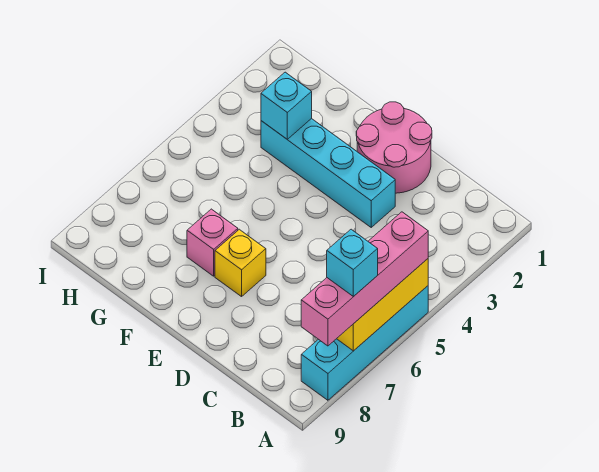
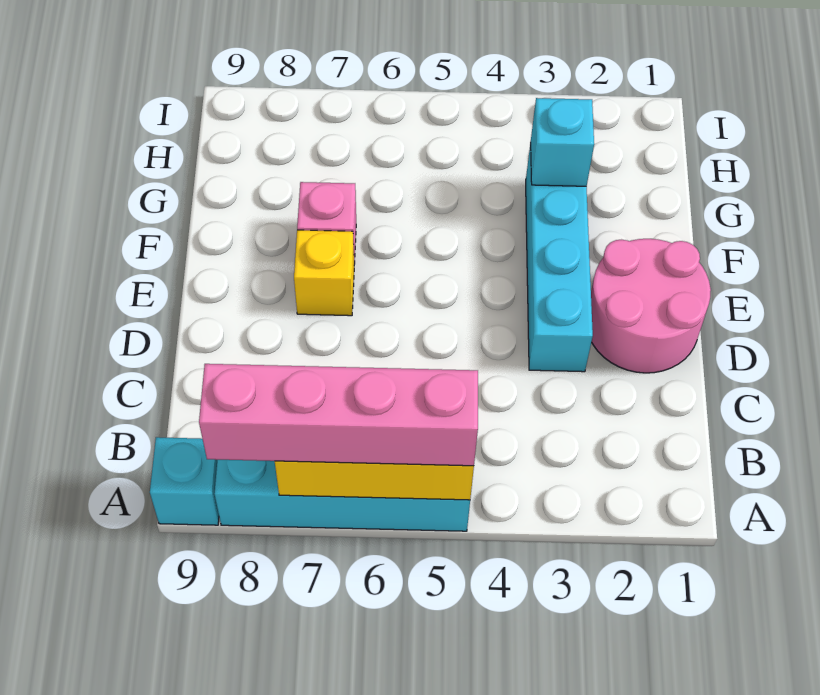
cyan 1x1 brick [327,229,378,297] -> cyan 1x1 brick moved to [150,437,219,525]

